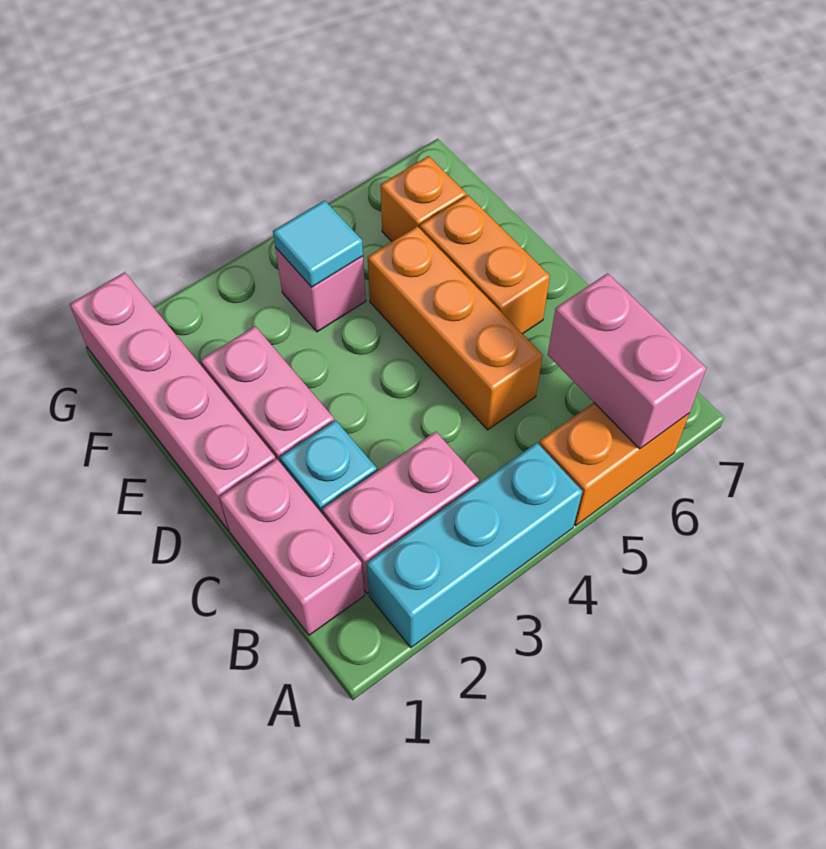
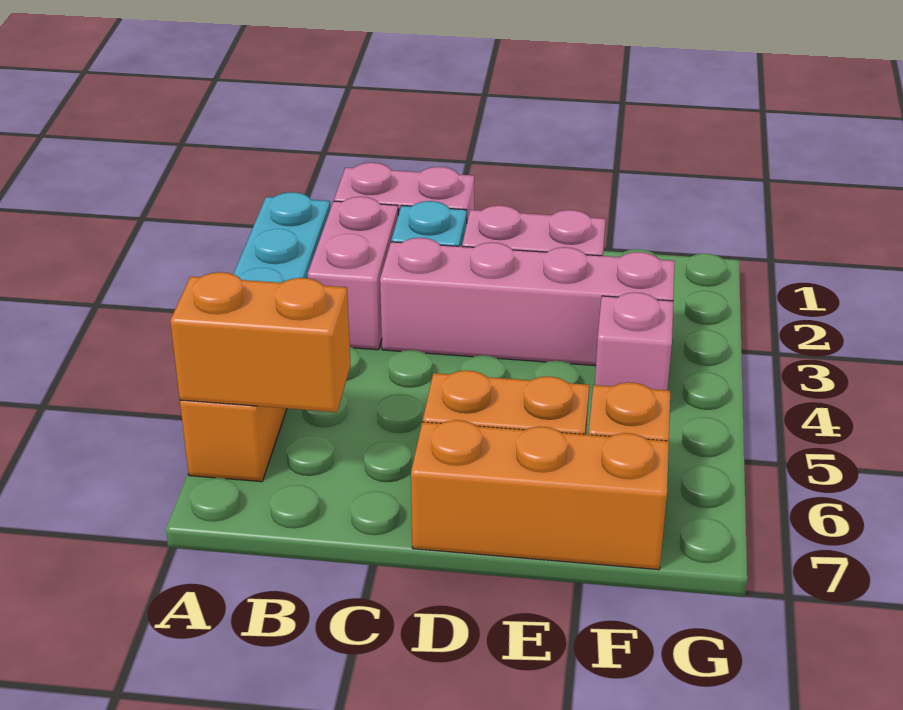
pink 1x2 brick [548,273,706,449] -> orange 1x2 brick [170,272,351,412]
orange 1x3 brick [368,226,543,430] -> orange 1x3 brick moved to [411,420,669,570]
pink 1x4 brick [70,272,276,531] -> pink 1x4 brick moved to [380,238,675,366]
cyan 1x1 tile [273,200,363,287] -> none

